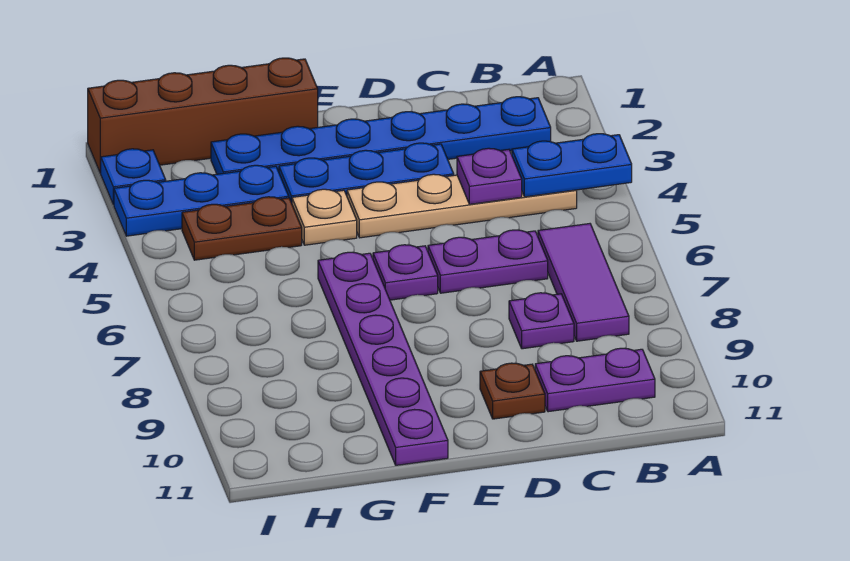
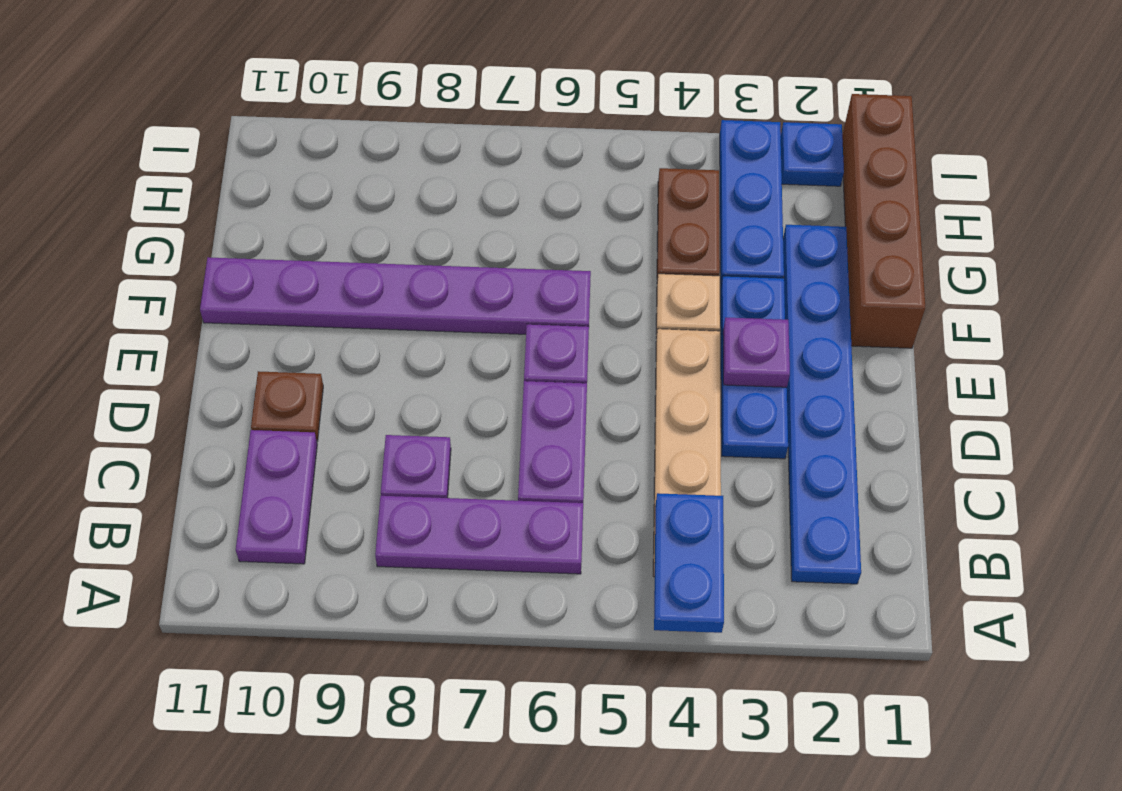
purple 1x3 tile [538,224,629,341] -> purple 1x3 plate [375,496,583,574]
purple 1x1 plate [457,148,522,204] -> purple 1x1 plate moved to [723,318,790,387]

